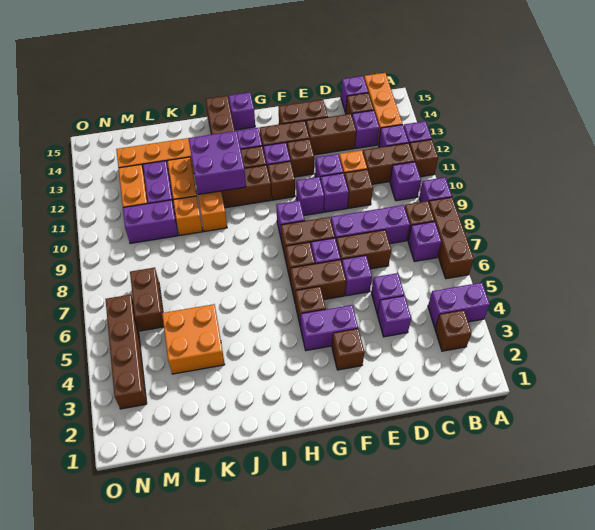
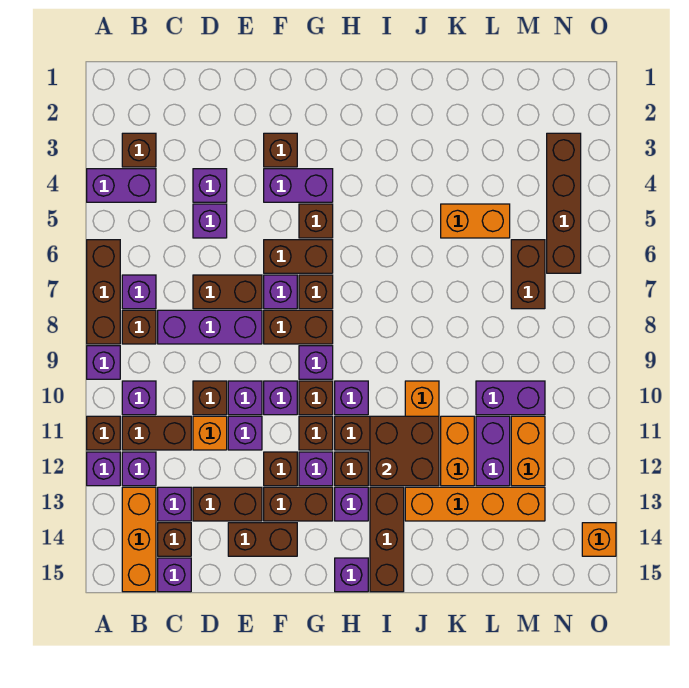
purple 1x1 brick [342,255,372,296] -> purple 1x1 brick moved to [335,381,368,415]
none -> brown 1x1 brick [299,381,333,415]
purple 2x2 brick [188,131,246,194] -> brown 2x2 brick [370,416,439,486]
orange 2x2 brick [162,304,225,374] -> orange 1x2 brick [441,204,510,238]
orange 1x1 brick [173,196,203,235] -> orange 1x1 brick moved to [582,523,616,556]

